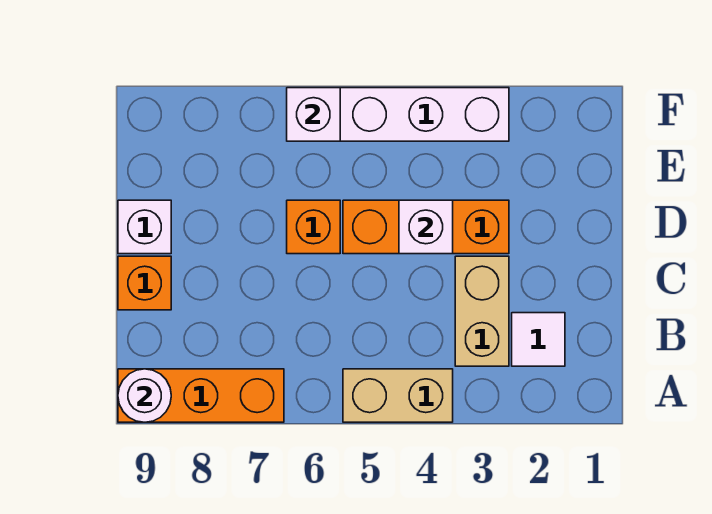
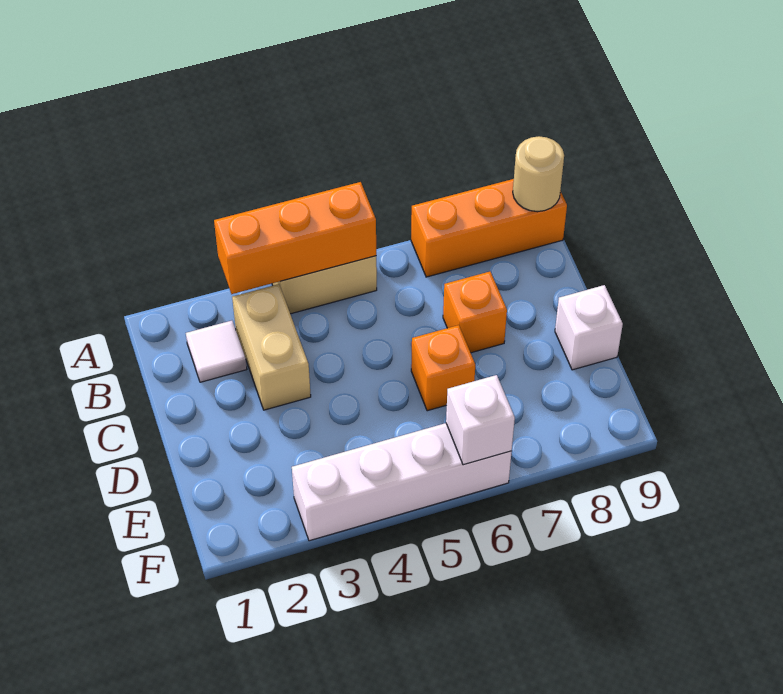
white 1x1 round brick [118,369,171,422] -> tan 1x1 round brick [513,137,564,212]
orange 1x1 brick [118,256,171,310] -> orange 1x1 brick moved to [443,271,507,353]
orange 1x3 brick [343,200,509,254] -> orange 1x3 brick moved to [214,182,376,294]
white 1x1 brick [399,200,453,254] -> none

